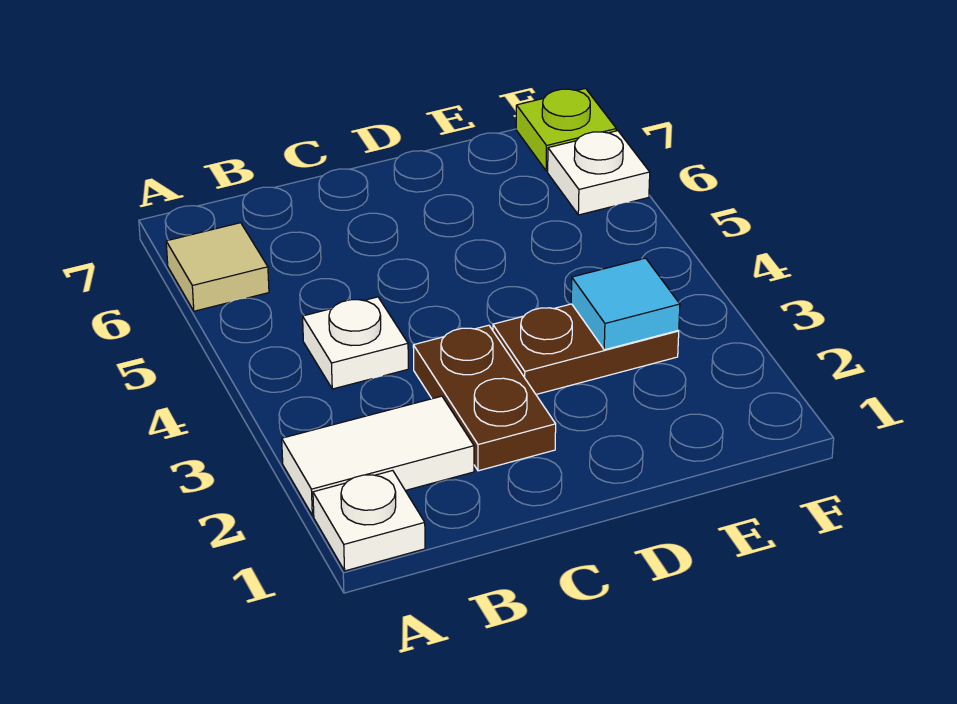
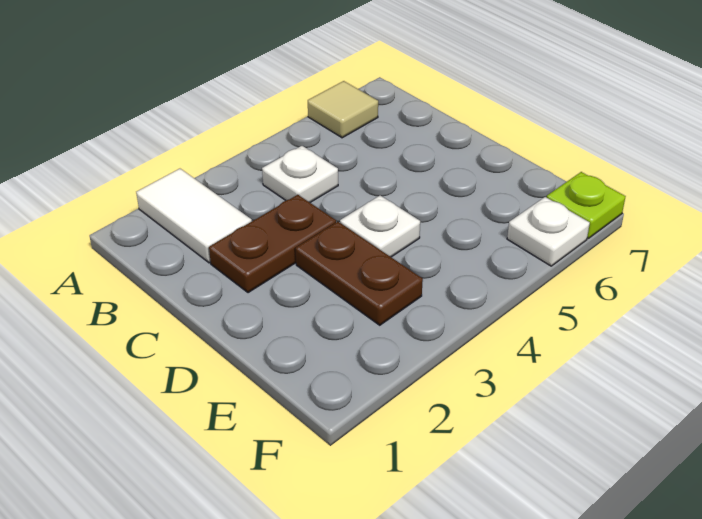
white 1x1 plate [313,471,425,571] -> white 1x1 plate moved to [340,195,420,257]
cyan 1x1 tile [571,258,680,350] -> none

